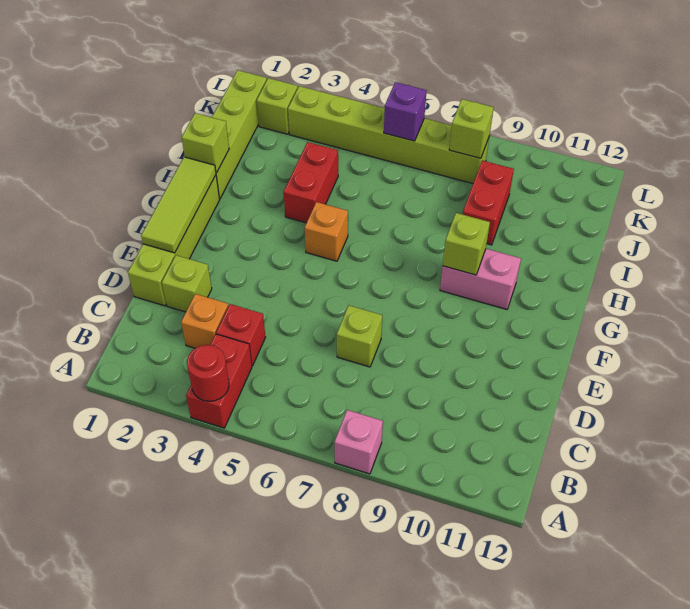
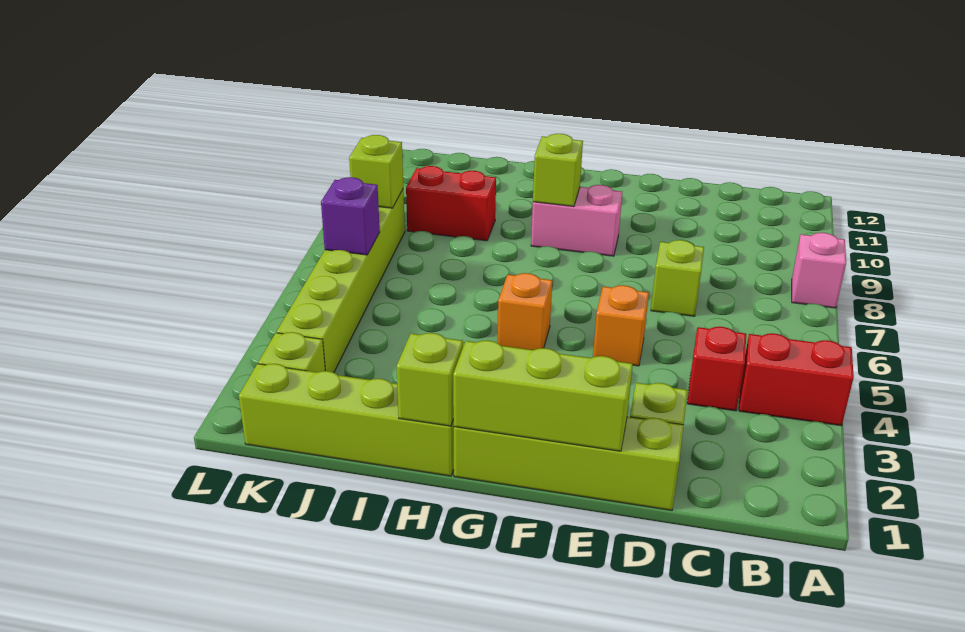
red 1x1 round brick [187,345,229,401] -> none
orange 1x1 brick [181,294,229,348] -> orange 1x1 brick moved to [593,285,649,366]
lime 1x3 tile [141,157,216,253] -> lime 1x3 brick [453,340,633,451]
pink 1x2 brick [440,249,521,309] -> pink 1x2 brick turned to [531,185,622,256]
red 1x2 brick [284,142,338,223] -> none

